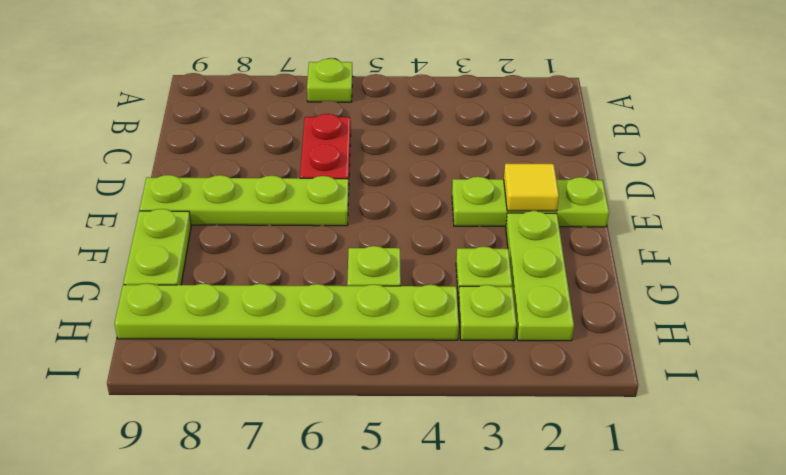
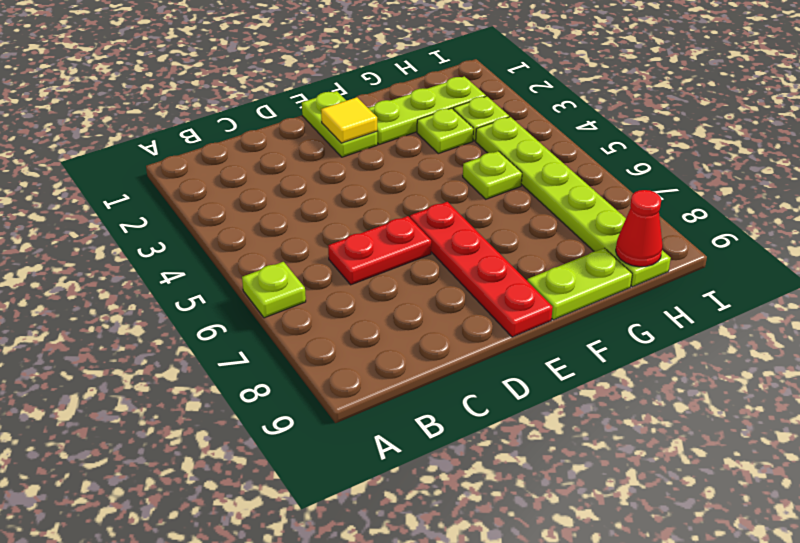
lime 1x3 plate [452,177,609,227] -> lime 1x2 plate [302,91,378,157]
lime 1x4 plate [139,175,349,226] -> red 1x4 plate [410,202,553,337]
none -> red 1x1 cone [616,190,663,267]

